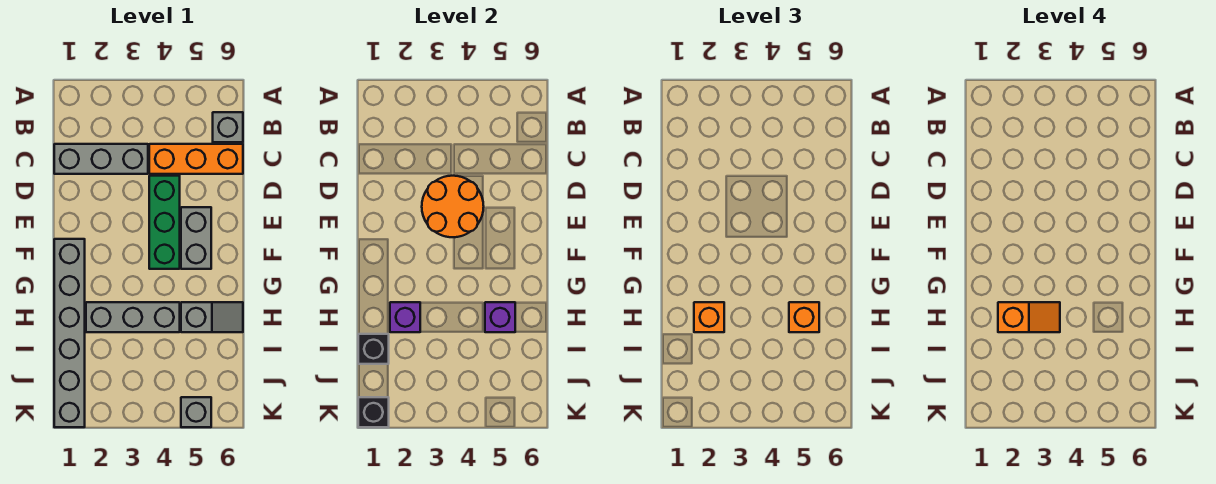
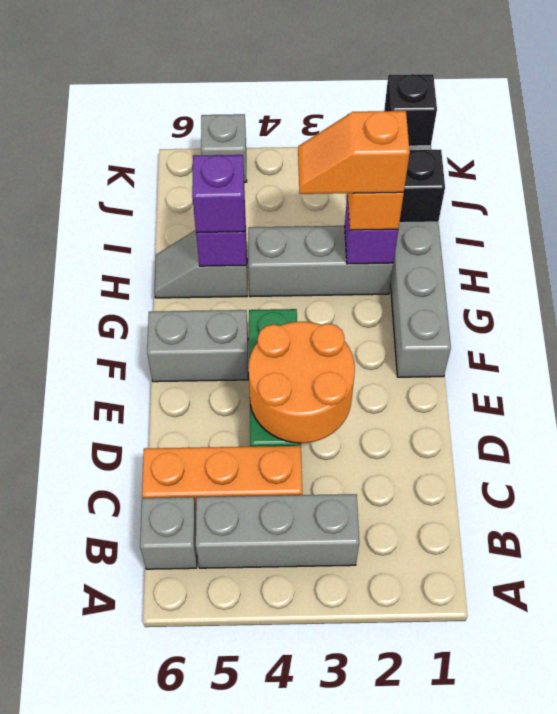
grey 1x3 brick [54,144,148,174] -> grey 1x3 brick moved to [196,494,359,568]
grey 1x2 brick [181,207,211,269] -> grey 1x2 brick turned to [147,310,248,382]
orange 1x1 brick [789,302,819,332] -> purple 1x1 brick [192,155,245,233]

